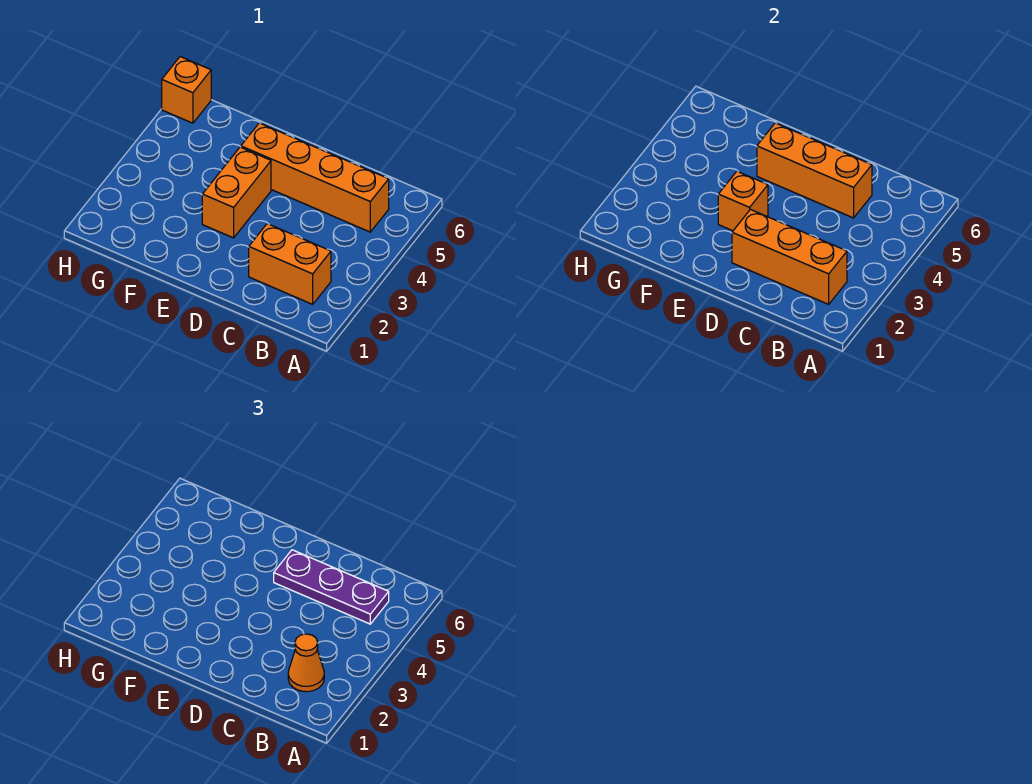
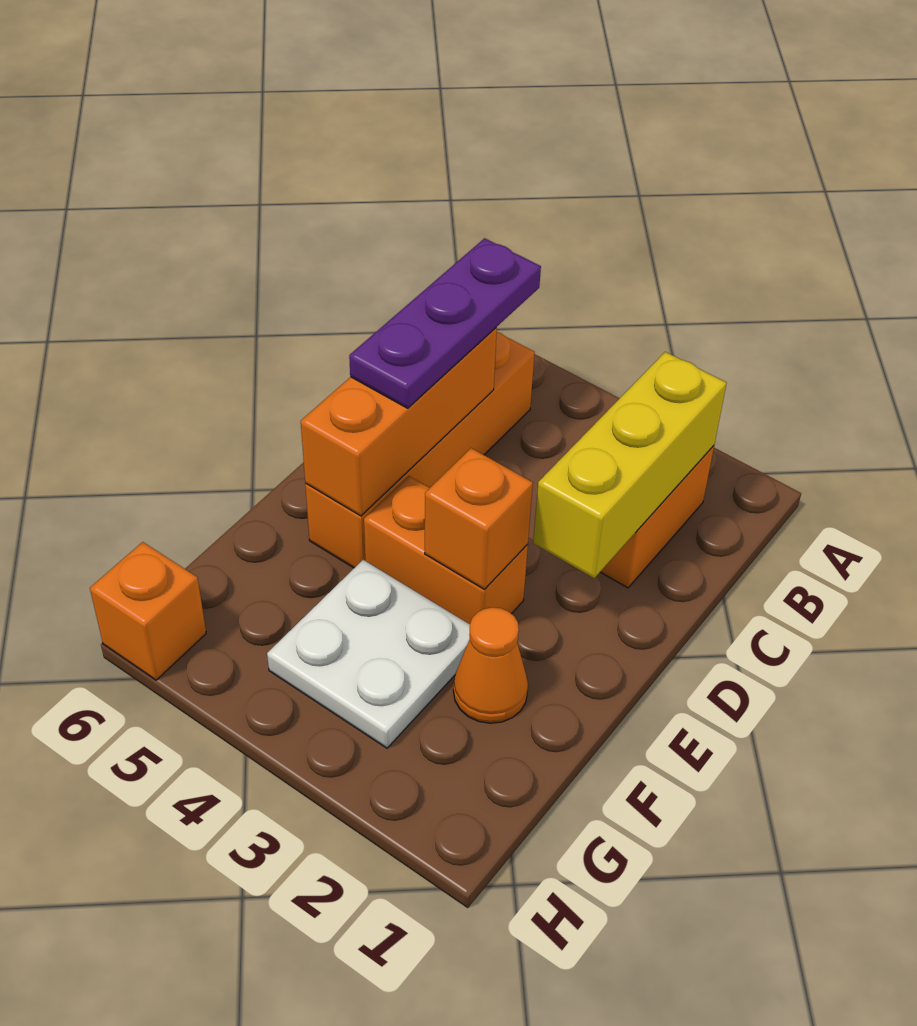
orange 1x3 brick [732,210,847,304] -> yellow 1x3 brick [533,352,727,578]
orange 1x1 cone [288,634,324,692] -> orange 1x1 cone moved to [453,607,528,723]
none -> white 2x2 plate [267,560,470,748]

